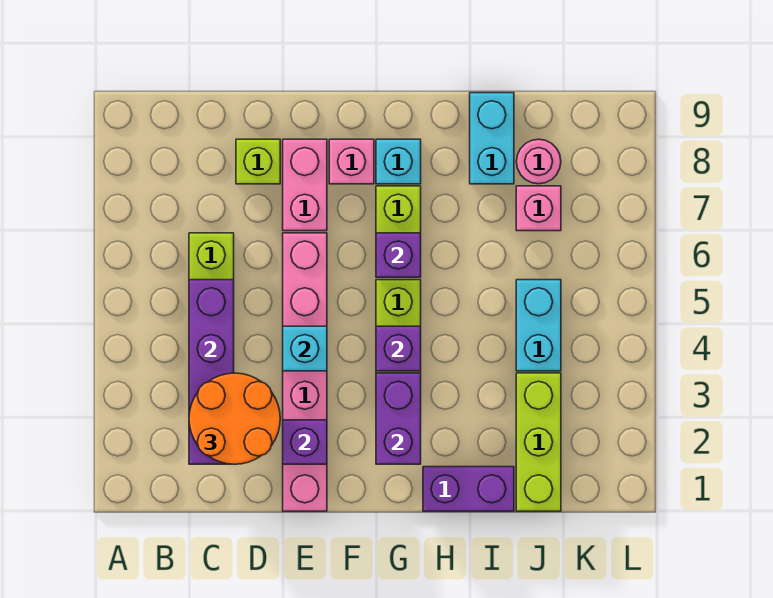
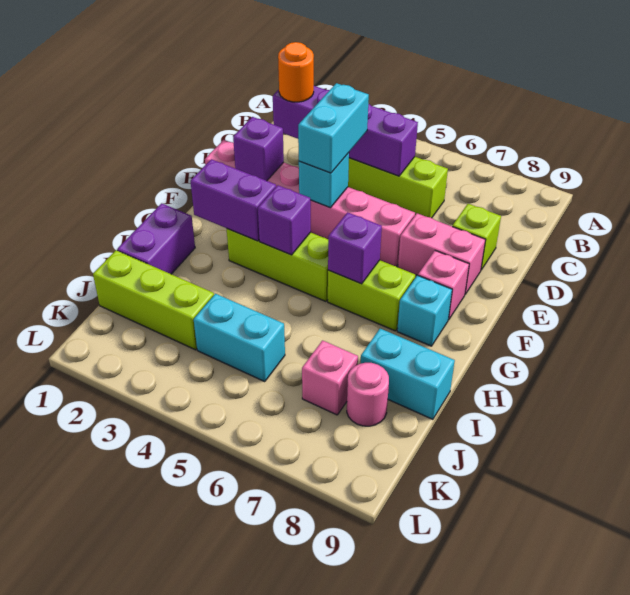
orange 2x2 round brick [189,373,280,464] -> orange 1x1 round brick [278,42,314,102]
none -> cyan 1x2 brick [298,83,369,173]

